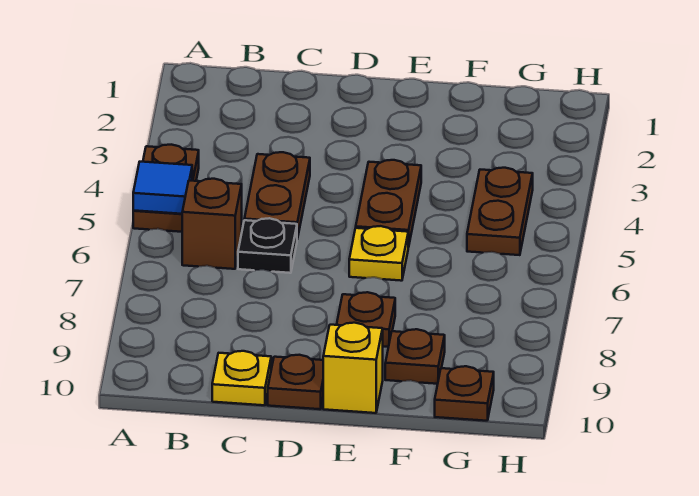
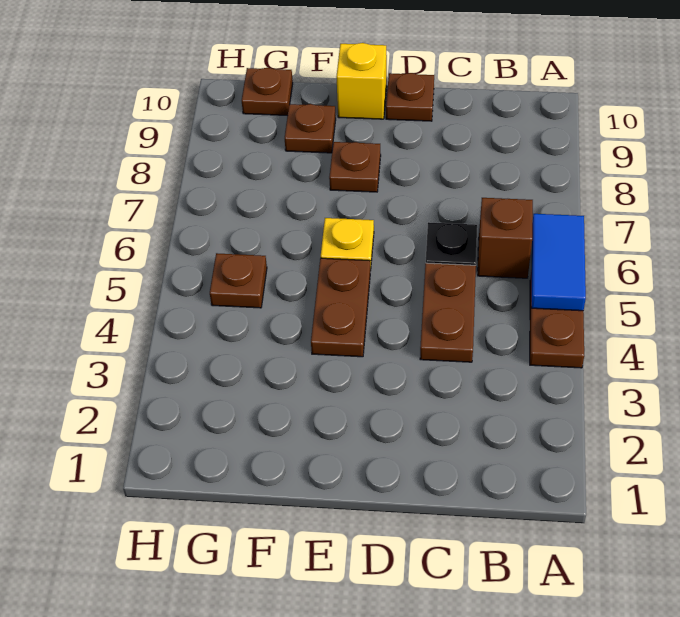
blue 1x1 tile [133,162,192,214] -> blue 1x2 tile [532,214,586,311]
yellow 1x1 plate [212,351,271,405] -> none
brown 1x2 plate [467,168,533,255] -> brown 1x1 plate [210,253,267,308]

